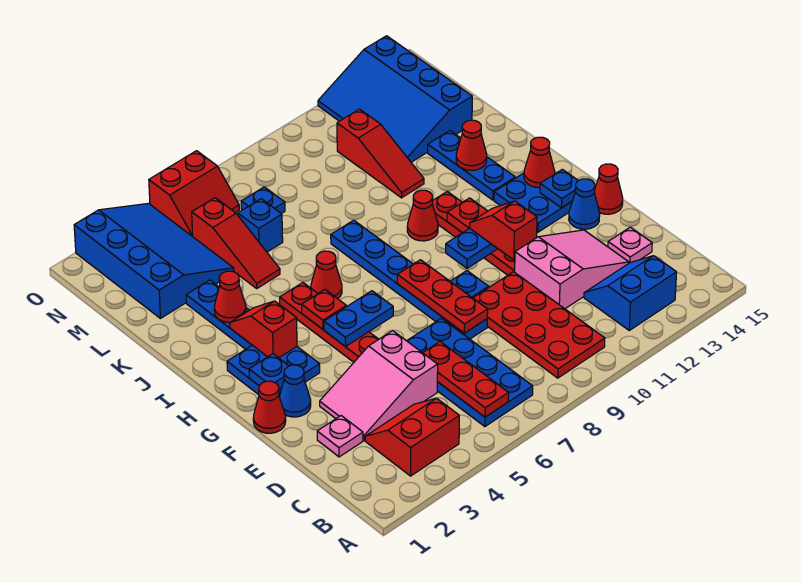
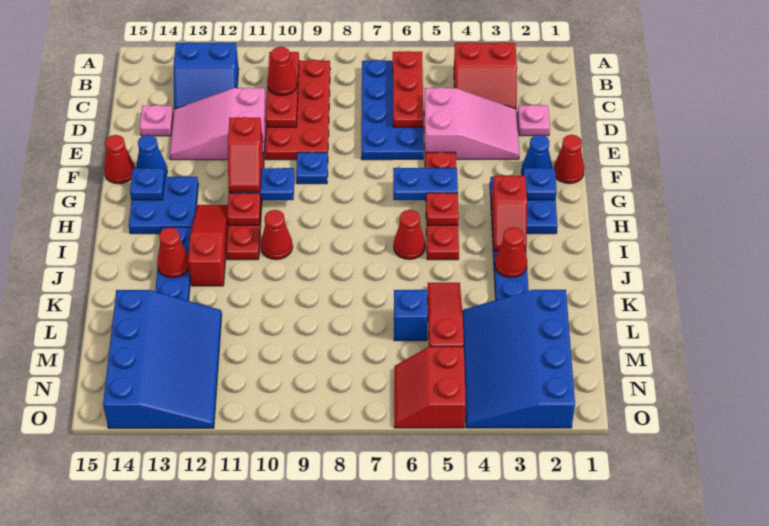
blue 1x6 plate [331,220,487,339] -> none
red 1x3 plate [397,260,488,333] -> red 1x3 plate moved to [266,52,299,127]
red 1x1 cone [524,137,555,187] -> red 1x1 cone moved to [267,47,297,95]
red 1x3 slope [337,109,424,198] -> red 1x3 slope moved to [188,205,228,286]
blue 1x1 plate [241,187,285,214] -> none
red 2x2 slope [149,151,239,237] -> red 2x2 slope turned to [394,346,466,428]

